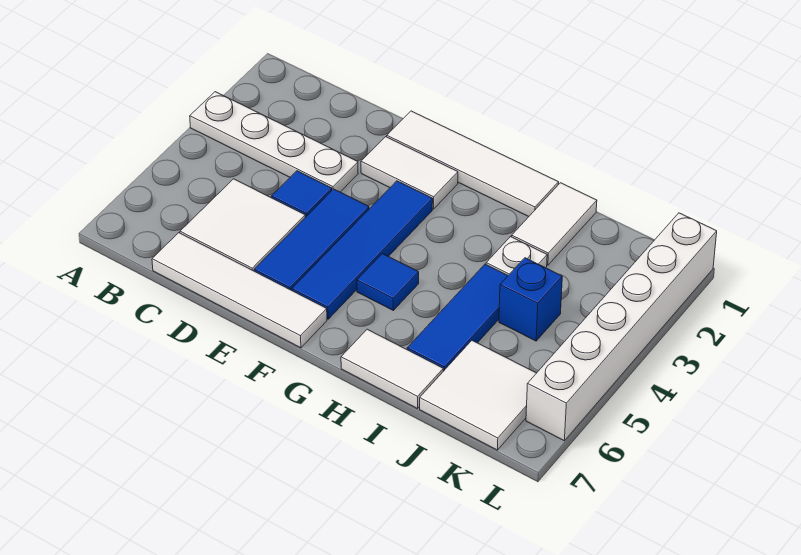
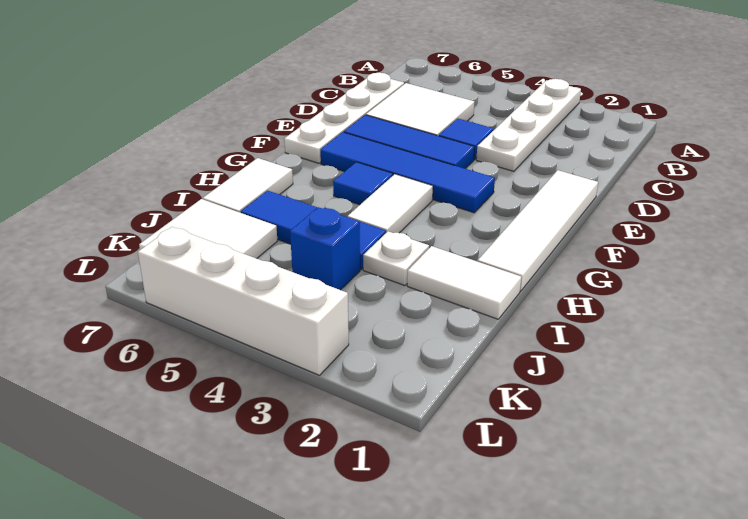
white 1x4 tile [152,233,327,348] -> white 1x4 plate [284,73,404,163]
white 1x2 tile [361,137,458,209] -> white 1x2 tile moved to [347,174,433,233]
white 1x6 brick [526,213,717,441] -> white 1x4 brick [138,227,349,375]

